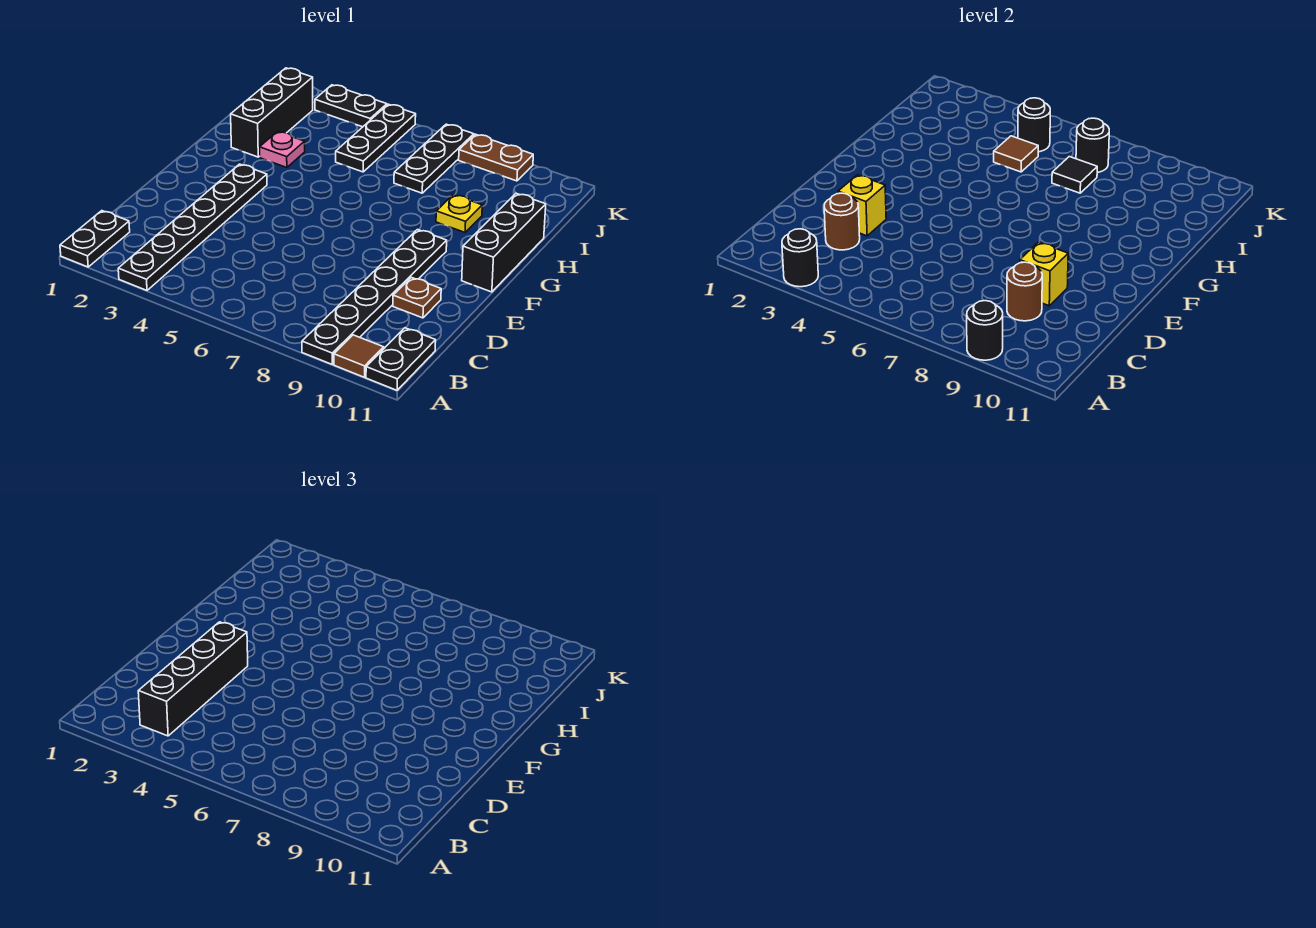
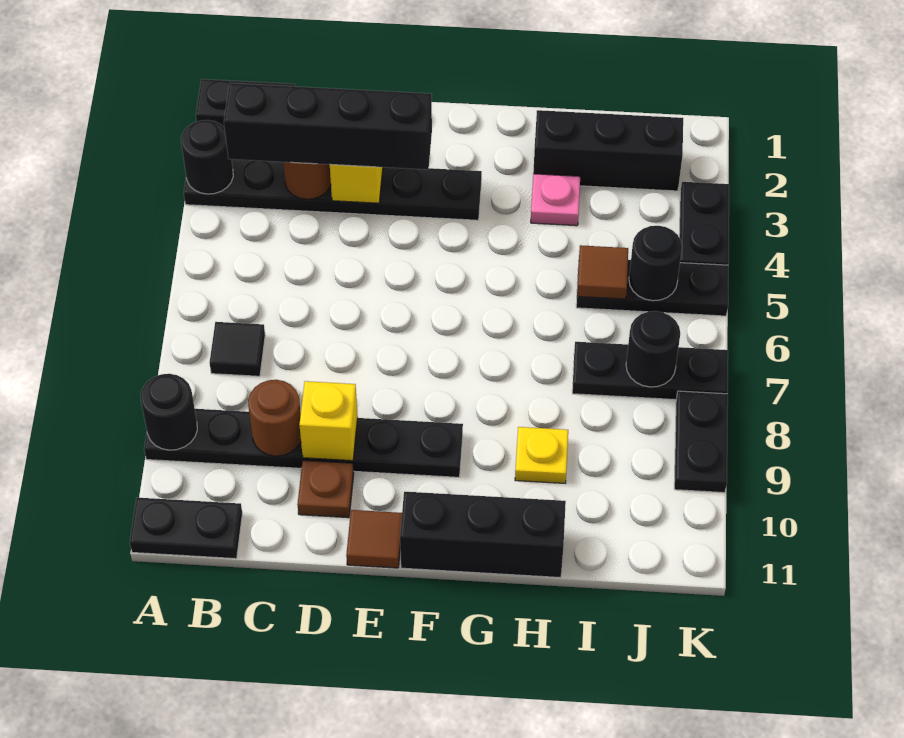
brown 1x1 tile [334,335,384,377] -> brown 1x1 tile moved to [346,510,402,568]
black 1x1 tile [1052,157,1097,193] -> black 1x1 tile moved to [210,322,265,376]
brown 1x2 plate [459,134,533,181] -> black 1x2 plate [674,391,728,493]

